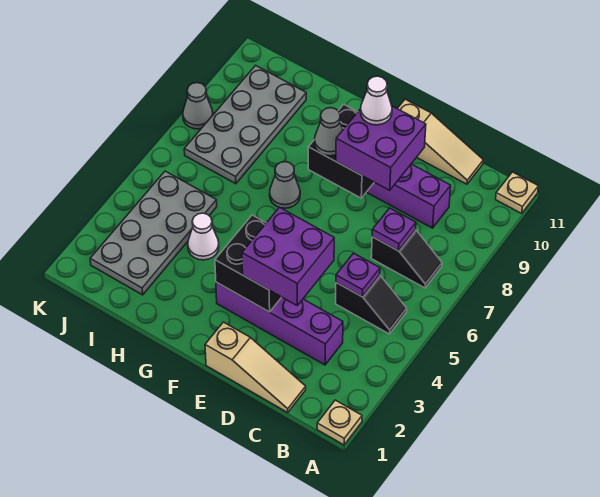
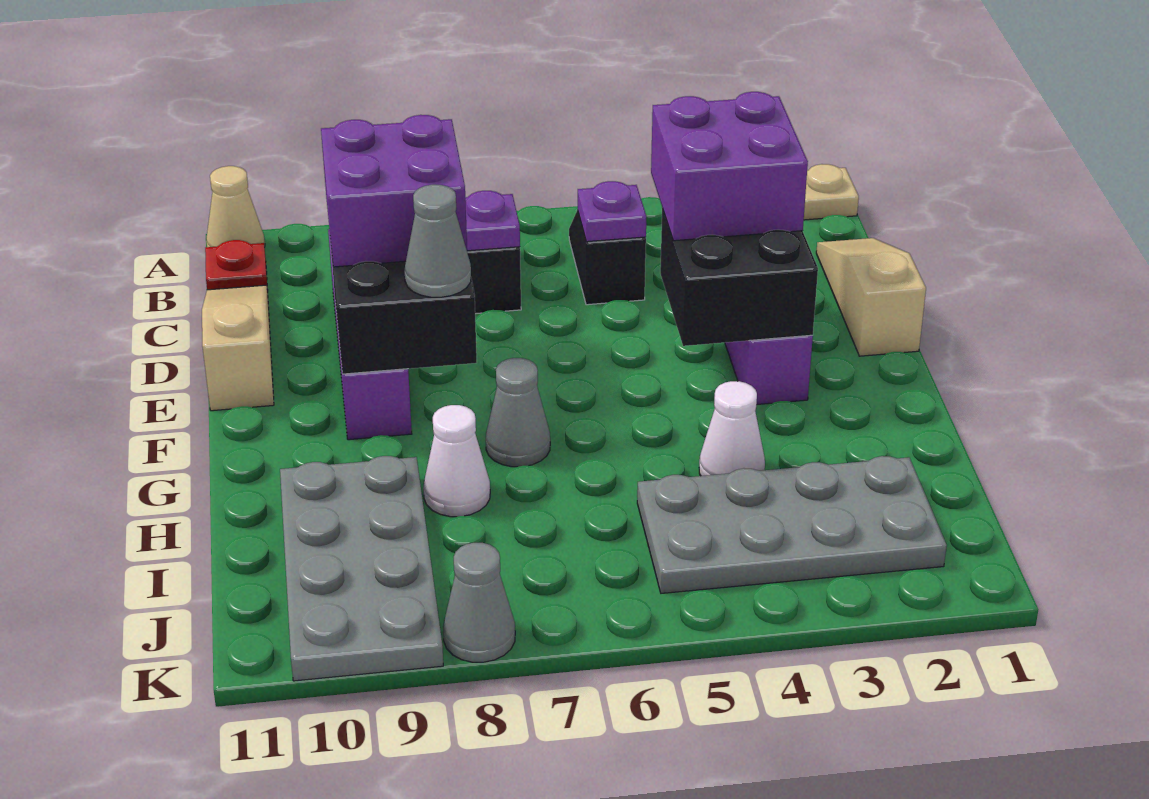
tan 1x1 plate [496,172,538,213] -> tan 1x1 cone [206,166,265,247]
none -> red 1x1 plate [205,240,268,292]
white 1x1 cone [361,76,392,125] -> white 1x1 cone moved to [423,405,490,517]
grey 2x4 plate [184,65,306,184] -> grey 2x4 plate turned to [280,456,443,681]

